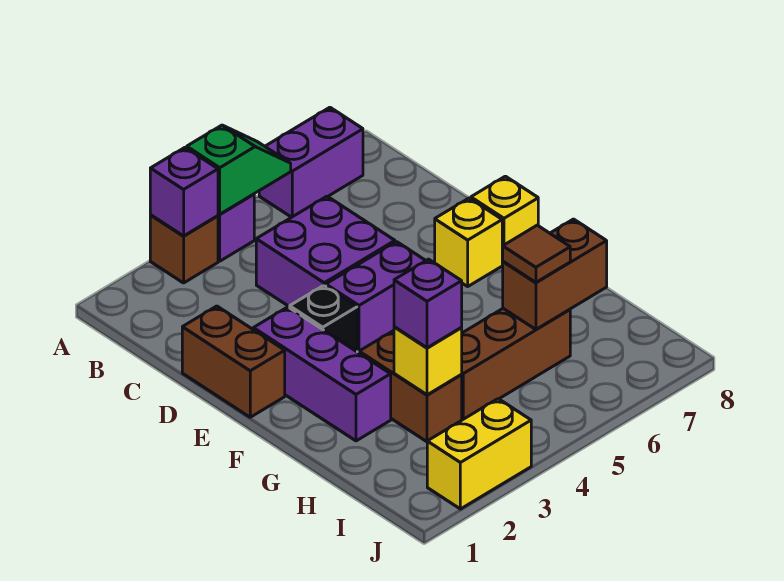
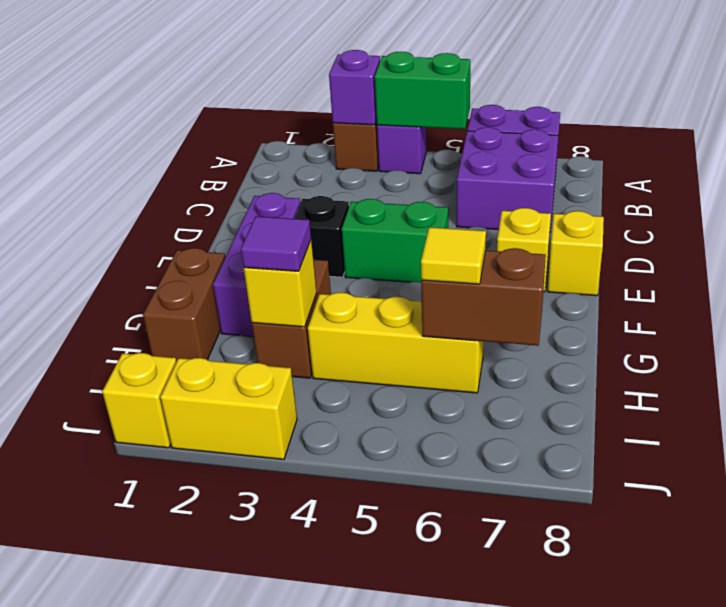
green 1x2 slope [187,125,291,214] -> green 1x2 brick [375,52,470,129]
purple 2x2 brick [256,196,395,307] -> purple 2x2 brick moved to [457,127,558,231]
brown 1x2 brick [182,306,285,417] -> brown 1x2 brick moved to [143,248,225,362]
purple 1x2 brick [326,242,426,352] -> green 1x2 brick [342,199,448,282]
purple 1x1 brick [394,259,462,348] -> purple 1x1 tile [241,216,311,271]
brown 1x3 brick [461,309,570,420] -> yellow 1x3 brick [308,292,483,393]
brown 1x1 tile [503,225,570,282] -> yellow 1x1 tile [421,227,486,284]
none -> yellow 1x1 brick [102,353,176,448]

